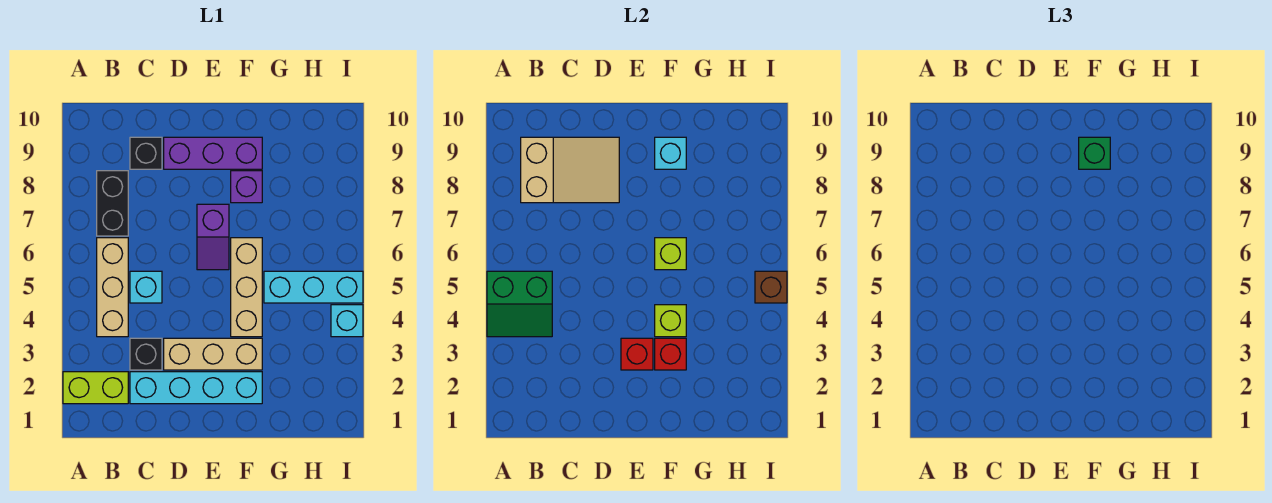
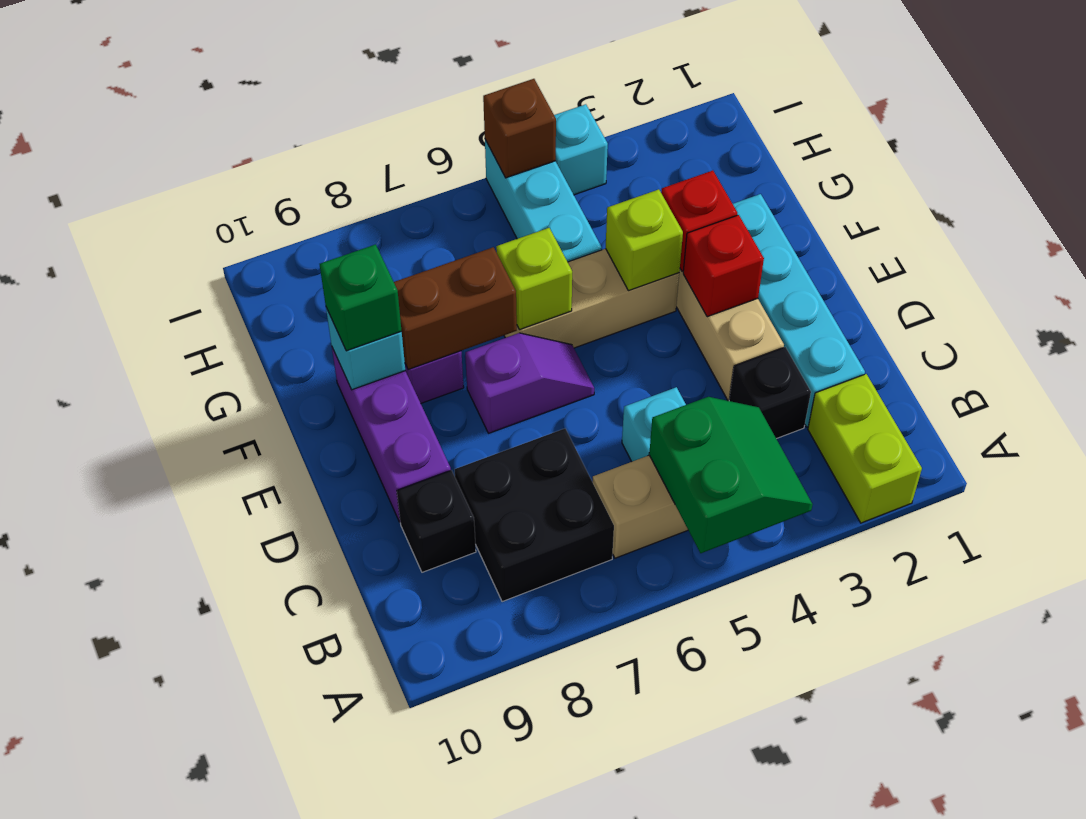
black 1x2 brick [97,171,128,236] -> black 2x2 brick [455,429,614,602]
tan 2x3 slope [521,137,619,203] -> none
none -> brown 1x2 brick [394,247,517,370]

